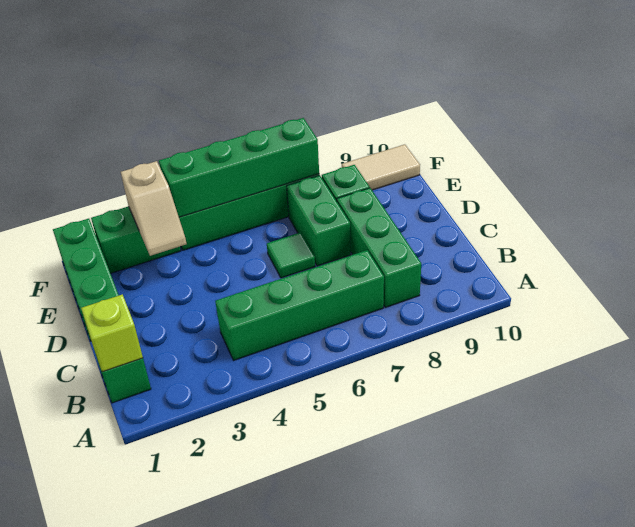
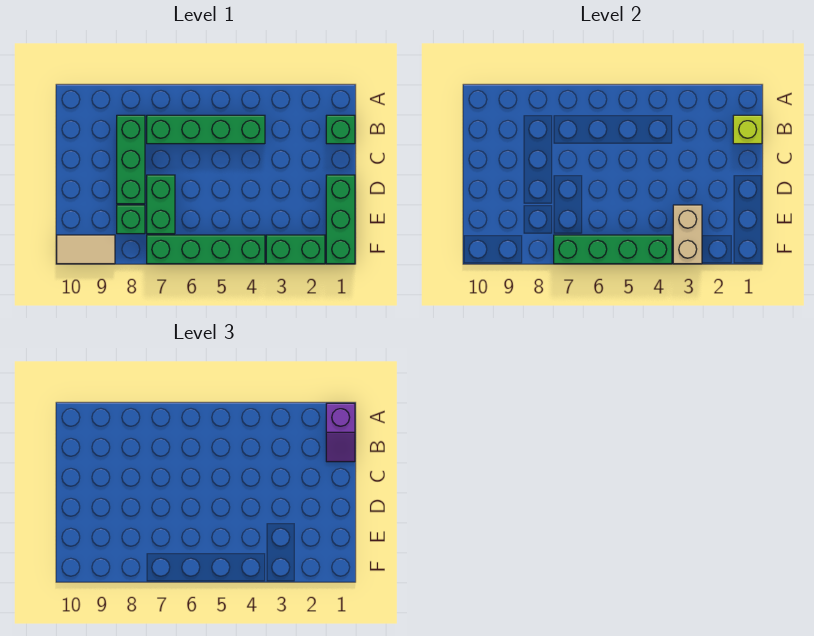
none -> purple 1x2 slope [326,403,355,462]
green 1x1 tile [267,233,315,278] -> none
tan 1x2 slope [121,161,187,256] -> tan 1x2 brick [673,205,702,264]

